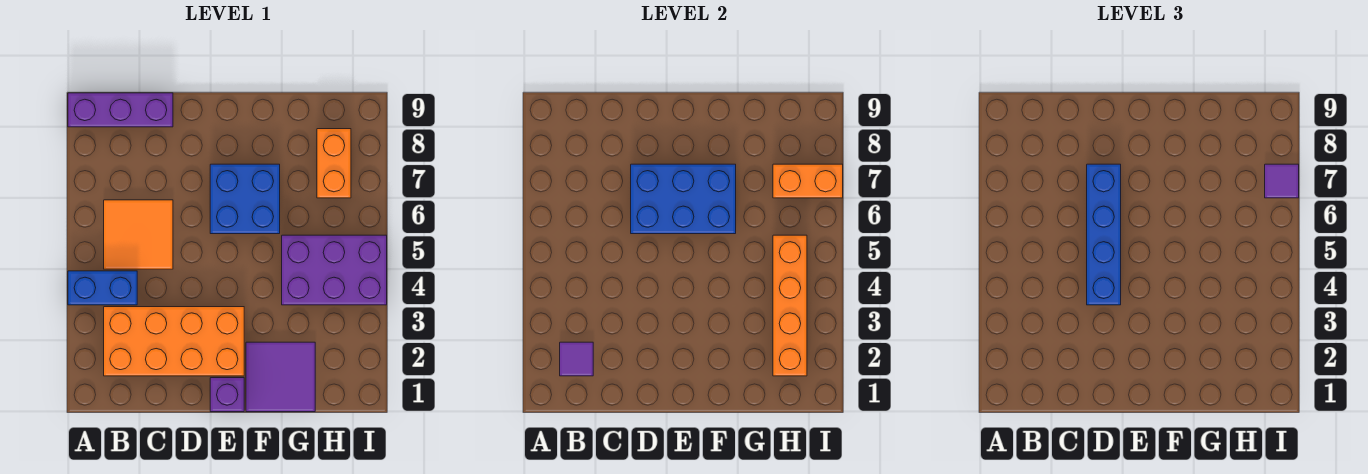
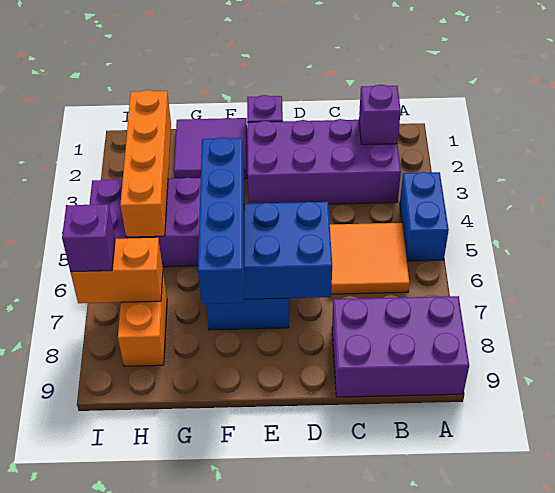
blue 1x2 brick [68,271,137,305] -> blue 1x2 brick turned to [400,172,449,261]
purple 1x3 brick [68,93,173,127] -> purple 2x3 brick [332,296,469,397]
orange 2x4 brick [104,307,244,376] -> purple 2x4 brick [247,119,401,204]
purple 1x1 tile [560,342,593,376] -> purple 1x1 brick [359,85,401,145]
blue 1x4 brick [1087,164,1121,305] -> blue 1x4 brick moved to [198,137,245,304]
purple 1x1 tile [1265,164,1299,198] -> purple 1x1 brick [62,204,115,272]

